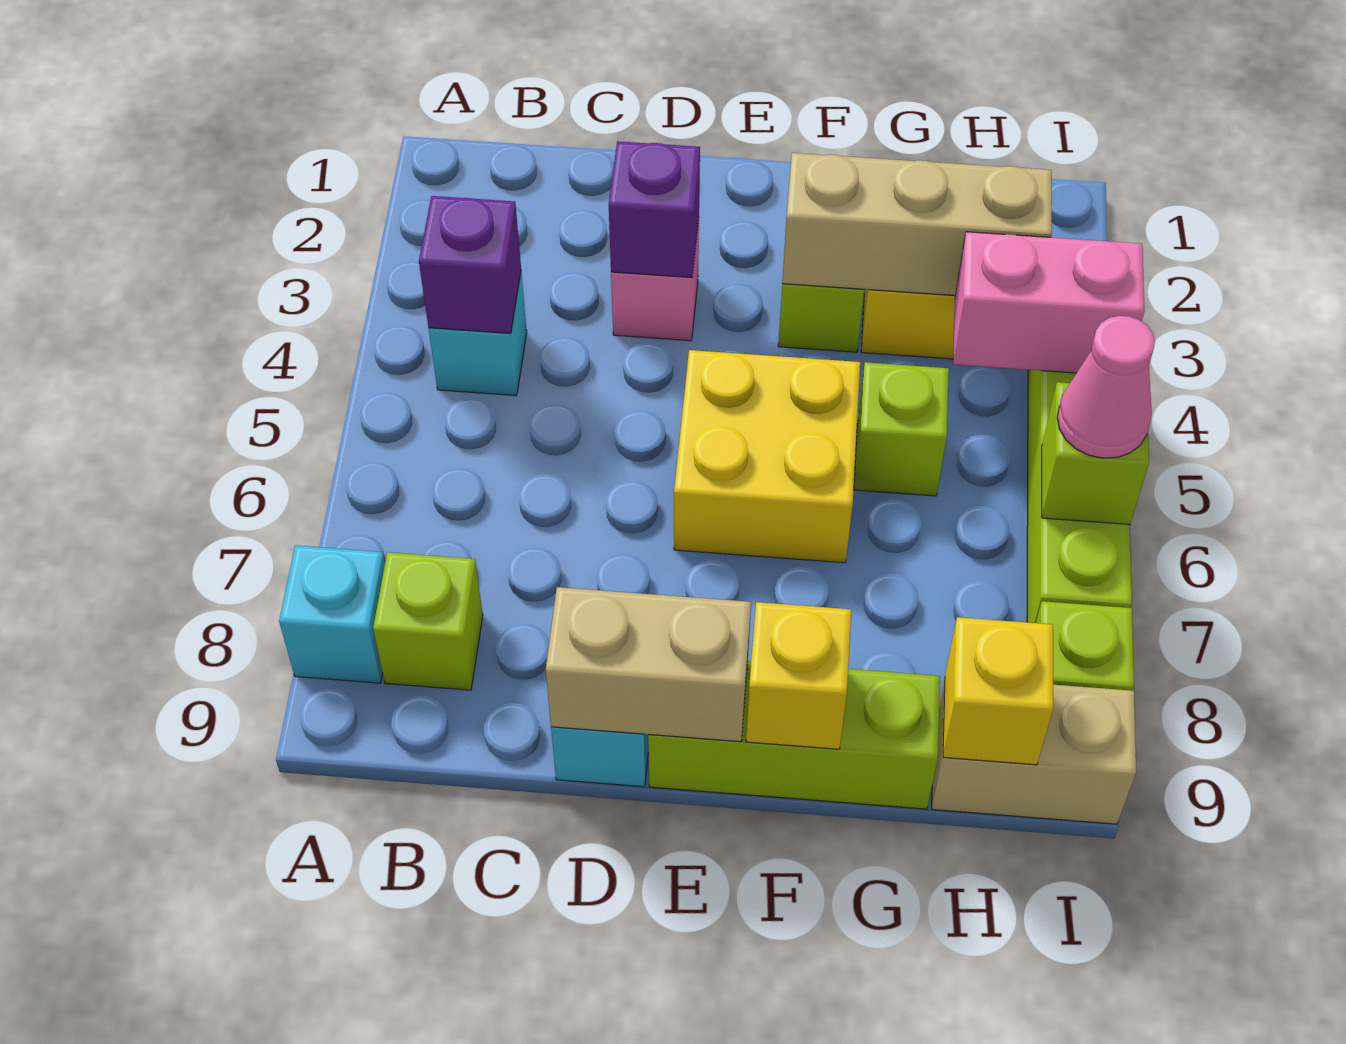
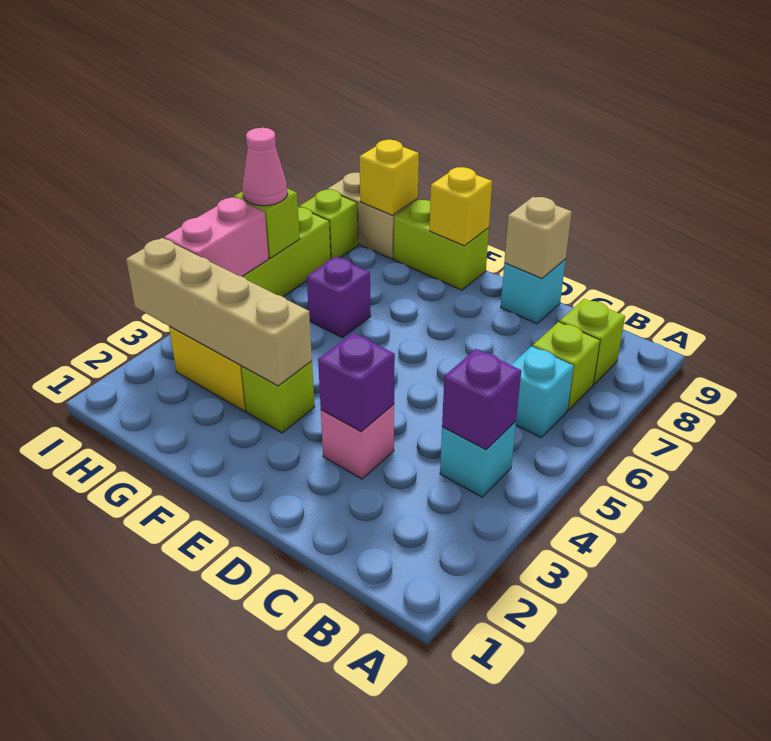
cyan 1x1 brick [279,545,385,683] -> cyan 1x1 brick moved to [511,346,574,437]
tan 1x2 brick [546,587,751,742] -> tan 1x1 brick [504,197,572,278]
yellow 2x2 brick [674,350,860,563] -> none
lime 1x3 brick [648,661,940,809] -> lime 1x2 brick [394,200,489,290]
tan 1x3 brick [782,153,1052,296] -> tan 1x4 brick [126,238,312,386]
lime 1x1 brick [854,362,949,496] -> lime 1x1 brick moved to [533,322,600,410]
none -> purple 1x1 brick [307,257,371,338]
pink 1x2 brick [953,232,1145,373] -> pink 1x2 brick turned to [164,198,269,276]

